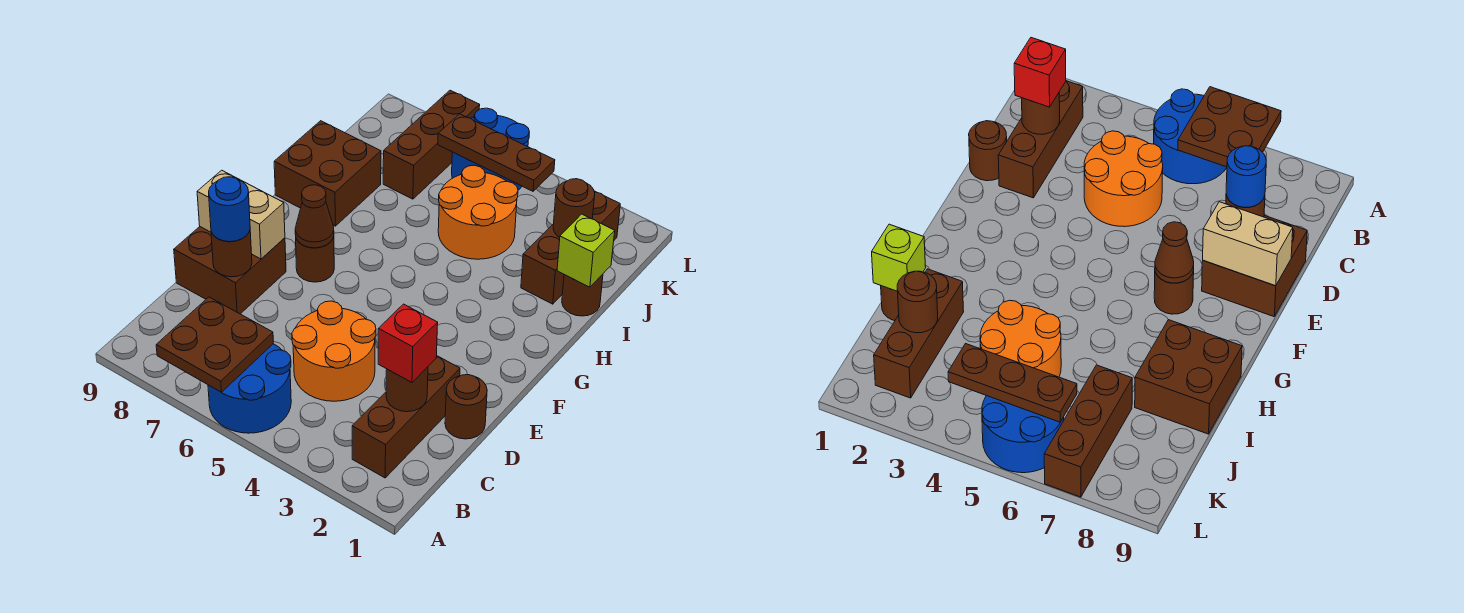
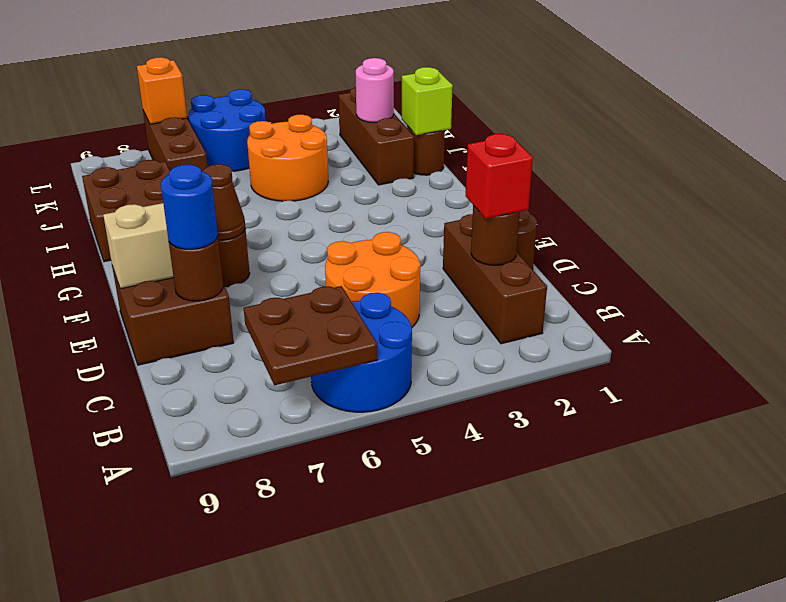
brown 1x1 round brick [553,179,595,237] -> pink 1x1 round brick [356,58,394,122]
brown 1x3 plate [438,114,555,191] -> none
none -> orange 1x1 brick [137,57,187,124]

